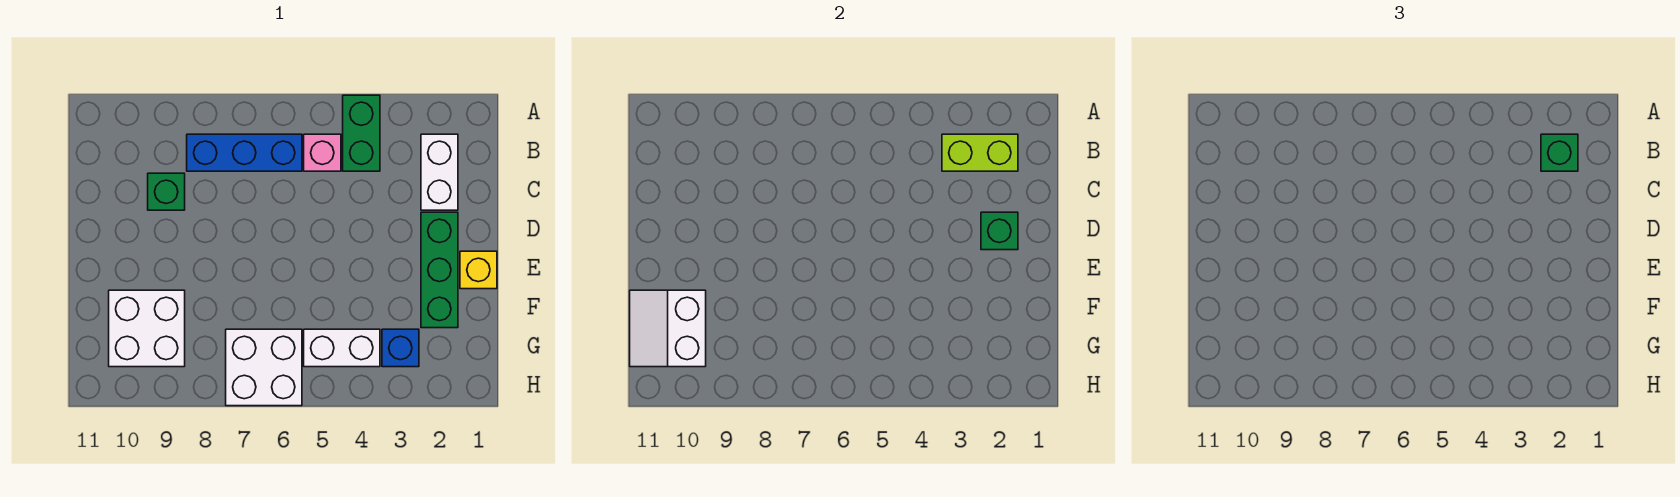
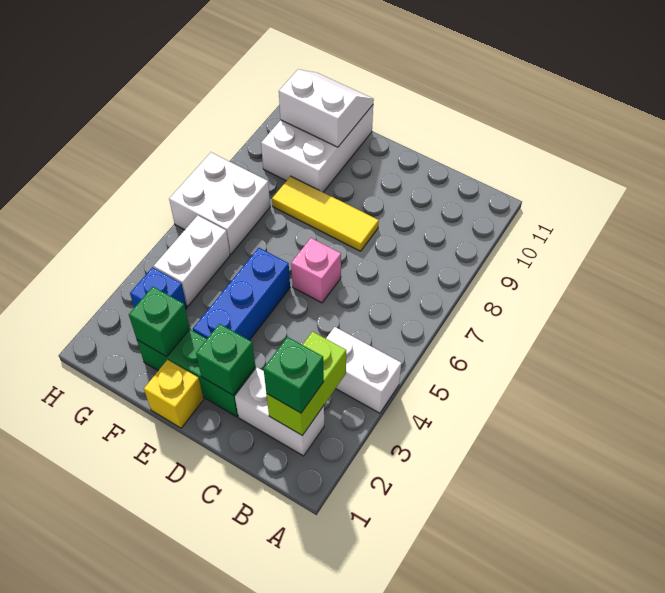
green 1x2 brick [343,95,380,171] -> white 1x2 brick [326,327,402,413]
pink 1x1 brick [304,134,341,171] -> pink 1x1 brick moved to [291,238,341,303]
blue 1x3 brick [187,134,302,171] -> blue 1x3 brick moved to [193,248,290,340]
green 1x1 brick [148,173,185,210] -> green 1x1 brick moved to [129,287,190,357]
none -> yellow 1x3 tile [272,176,379,251]
white 2x2 brick [109,290,185,367] -> white 2x3 brick [261,105,373,192]

